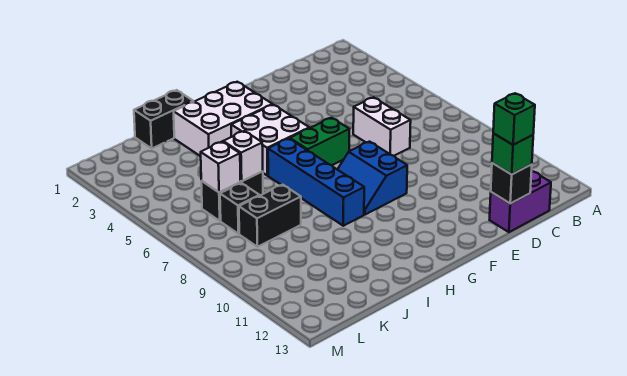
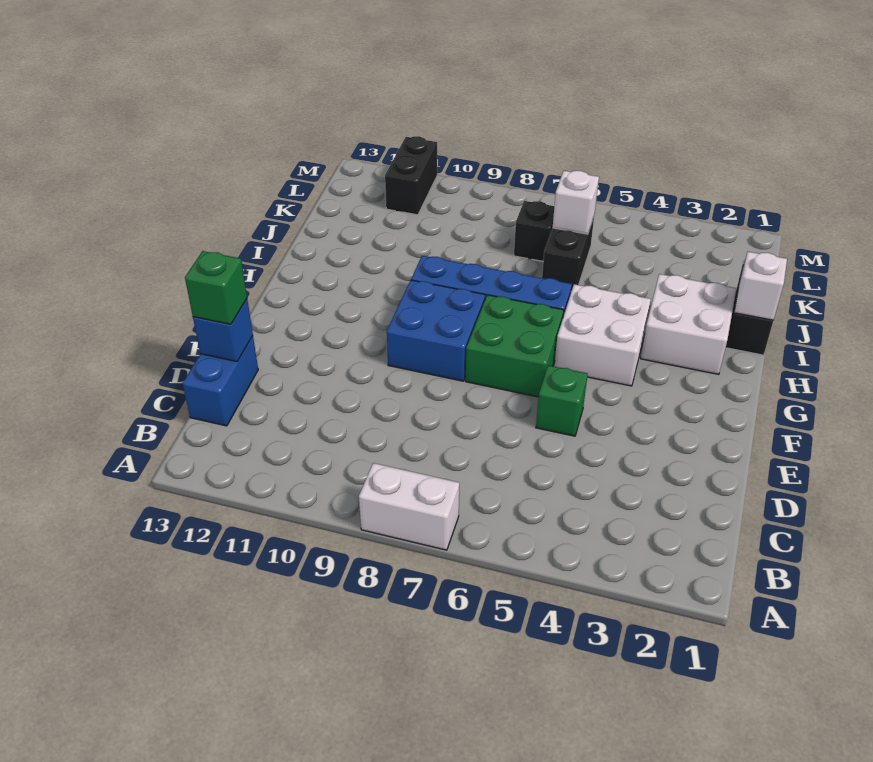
purple 1x2 brick [490,171,551,232] -> blue 1x2 brick [183,336,258,426]
white 1x2 brick [353,97,411,156] -> white 1x2 brick moved to [359,463,459,550]
black 1x1 brick [491,163,532,204] -> blue 1x1 brick [193,299,253,361]
green 1x1 brick [493,93,535,145] -> green 1x1 brick moved to [536,365,588,436]
green 1x2 brick [290,118,349,165] -> green 2x2 brick [466,295,564,397]
blue 2x2 slope [337,142,407,215] -> blue 2x2 brick [387,280,485,381]
white 2x3 brick [174,82,272,156] -> white 2x2 brick [641,274,736,374]
white 1x1 brick [223,131,263,181] -> white 1x1 brick moved to [734,252,787,320]
black 1x2 brick [239,185,301,247] -> black 1x2 brick moved to [385,136,437,215]

